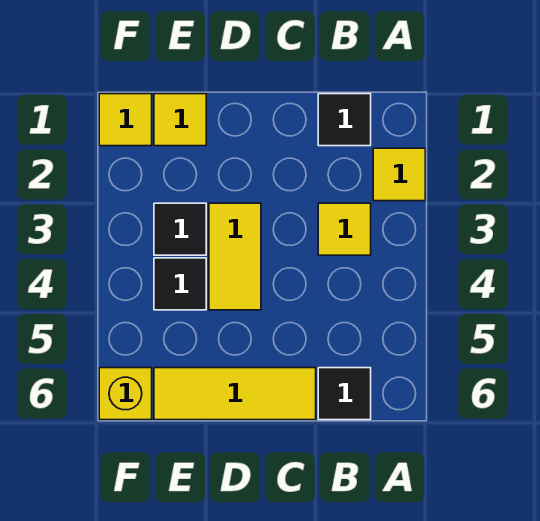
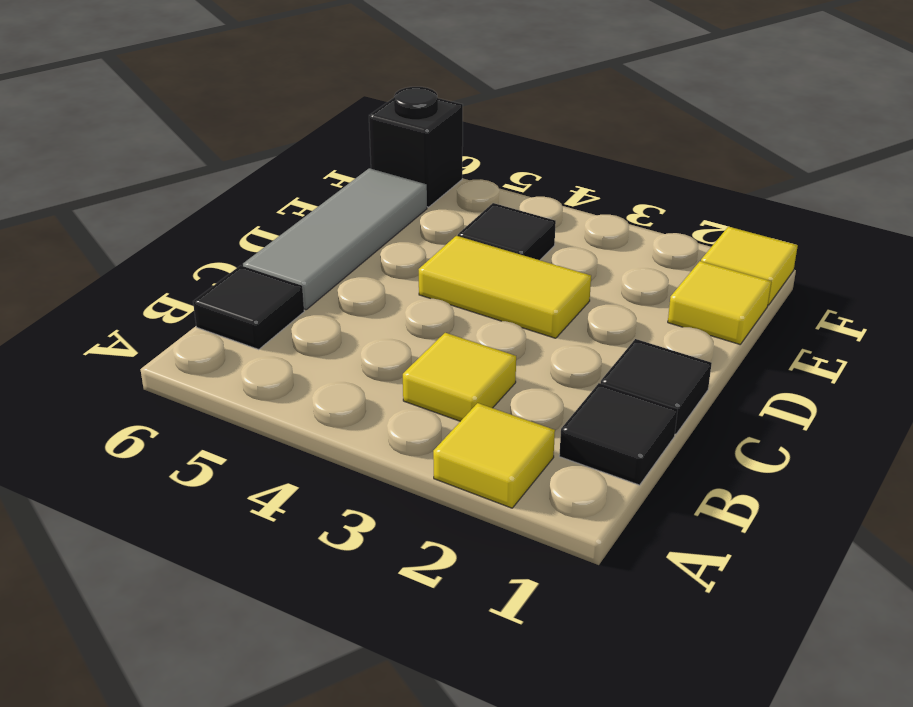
yellow 1x3 tile [154,368,316,420] -> grey 1x3 tile [243,168,427,310]
black 1x1 tile [154,203,206,255] -> black 1x1 tile moved to [601,339,712,434]
yellow 1x1 brick [99,368,152,420] -> black 1x1 brick [369,87,463,207]

